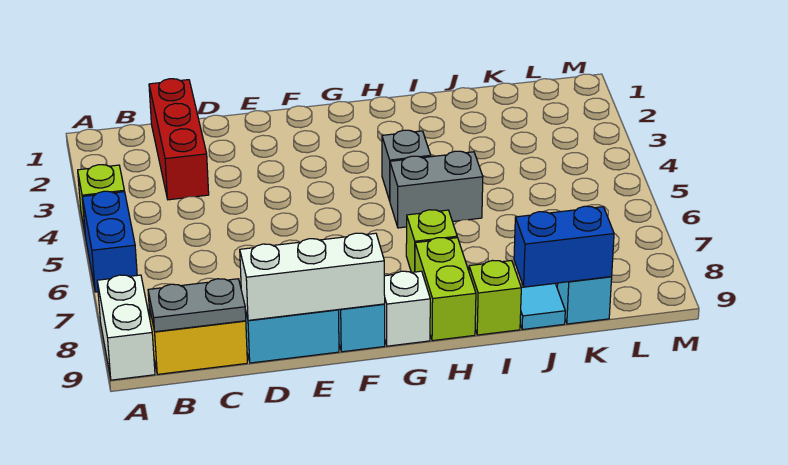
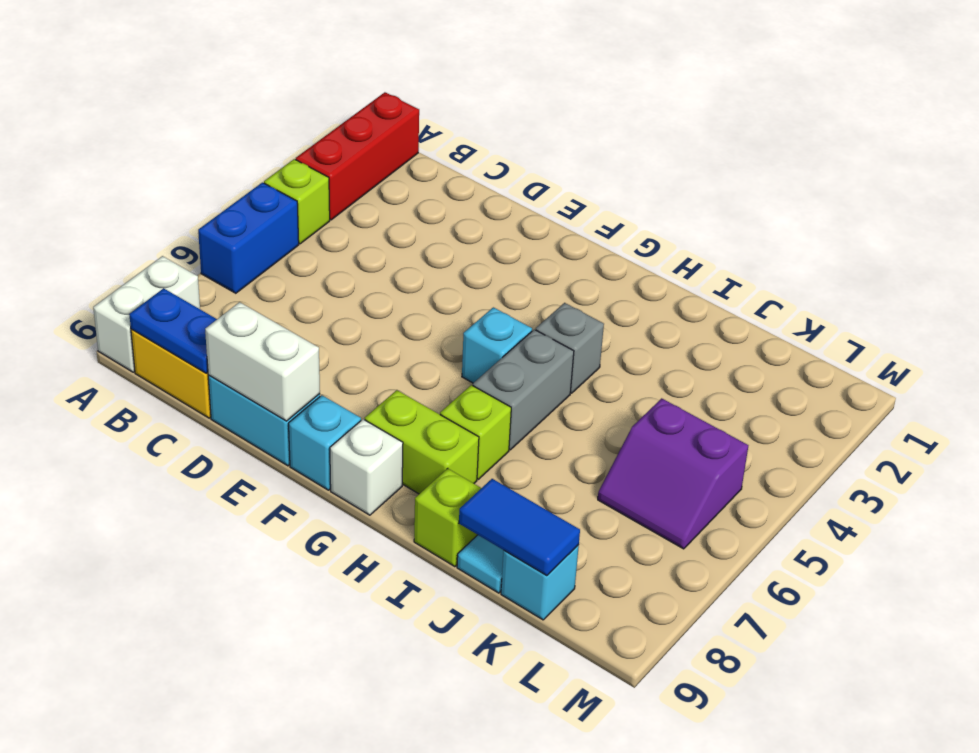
grey 1x2 plate [148,279,246,332] -> blue 1x2 plate [129,288,217,373]
red 1x3 brick [149,79,209,200] -> red 1x3 brick moved to [296,92,419,220]
white 1x3 brick [240,233,385,320] -> white 1x2 brick [205,302,320,421]
none -> cyan 1x1 brick [462,307,532,383]
grey 1x2 brick [390,151,483,228] -> grey 1x2 brick turned to [473,329,574,450]
lime 1x2 brick [415,238,476,341] -> lime 1x2 brick turned to [365,390,479,494]
blue 1x2 brick [514,206,614,287] -> blue 1x2 tile [459,479,580,576]
none -> purple 2x2 slope [598,398,748,549]

